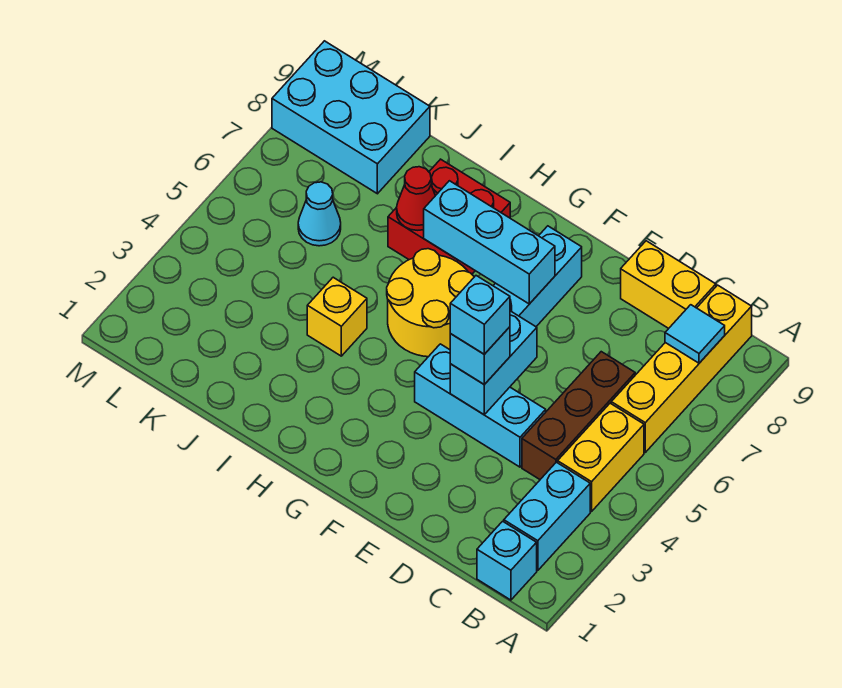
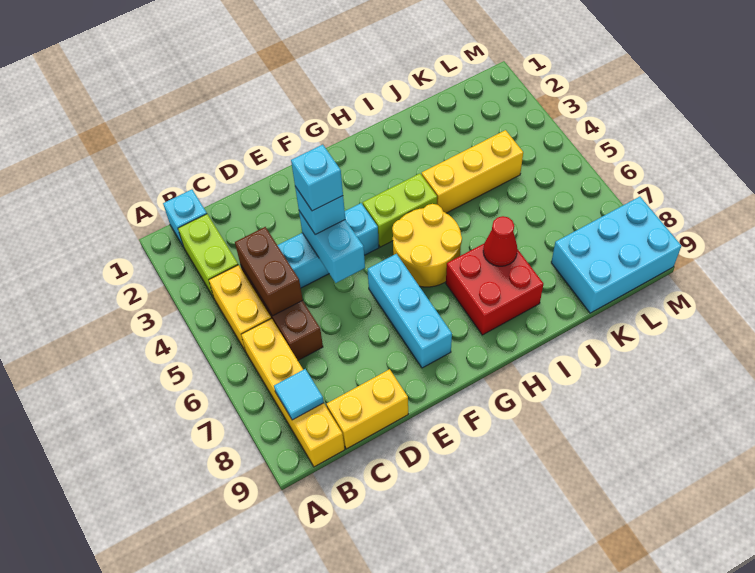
cyan 1x2 brick [504,462,590,571] -> lime 1x2 brick [178,214,238,298]
none -> brown 1x2 brick [235,227,303,316]
cyan 1x3 brick [424,181,555,304] -> none
none -> lime 1x2 brick [363,173,437,247]
yellow 1x1 brick [307,277,367,356] -> yellow 1x3 brick [422,130,523,213]
cyan 1x1 cone [298,182,341,246] -> none

